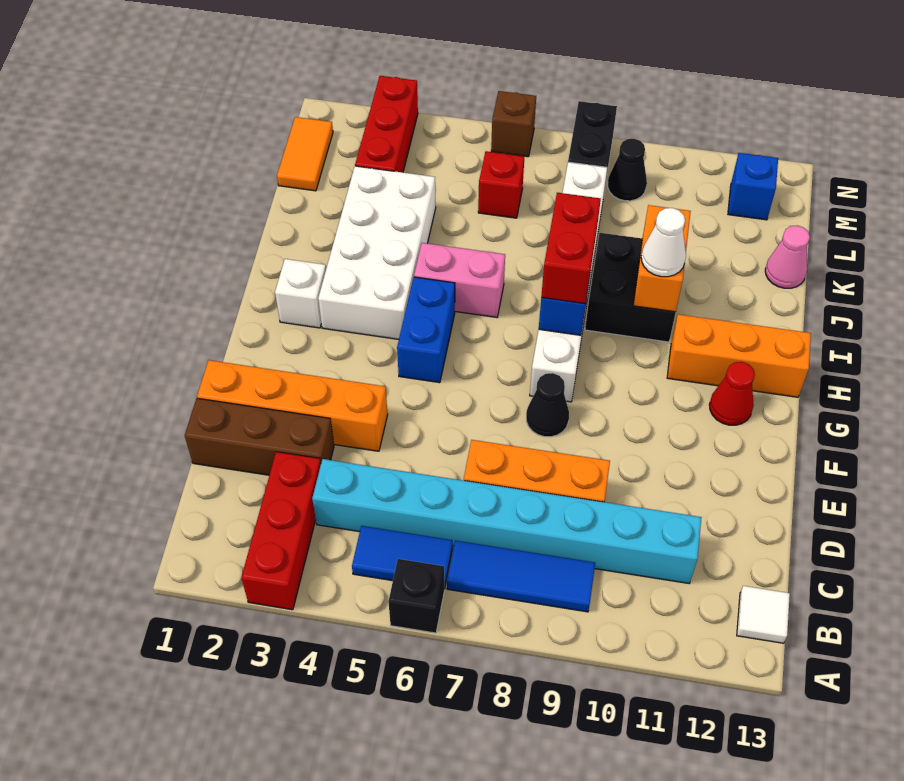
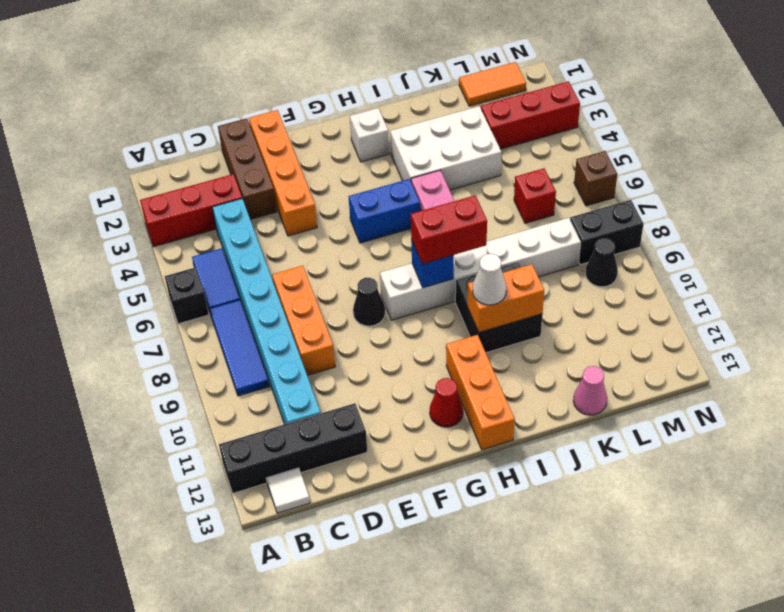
none -> black 1x4 brick [219,403,367,493]
white 2x4 brick [318,166,436,339] -> white 2x3 brick [390,106,501,190]
blue 1x1 brick [728,153,778,220] -> none

